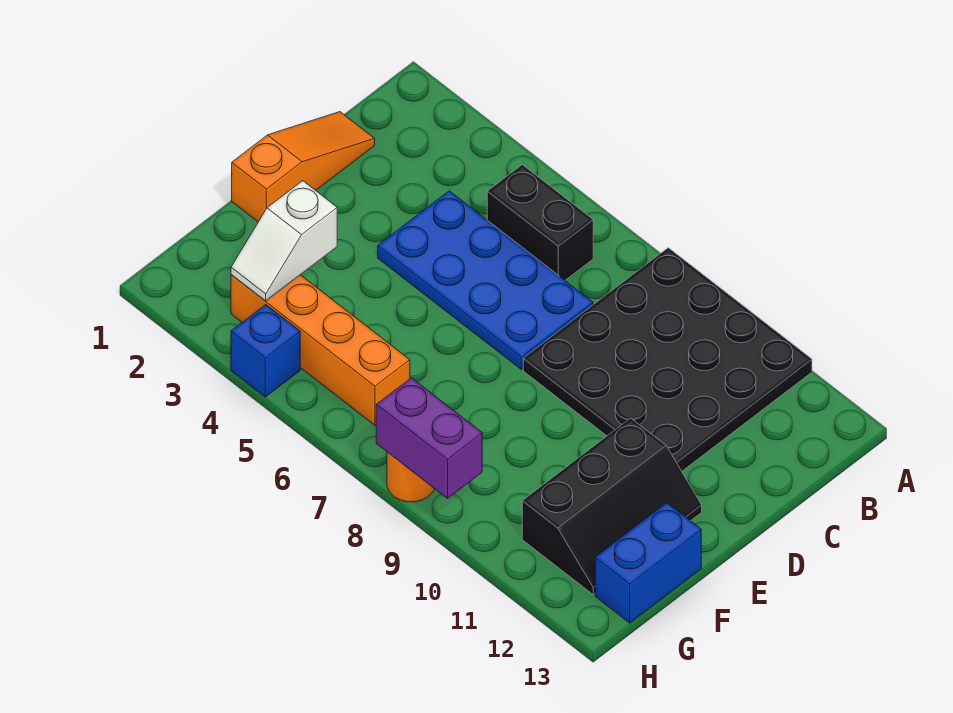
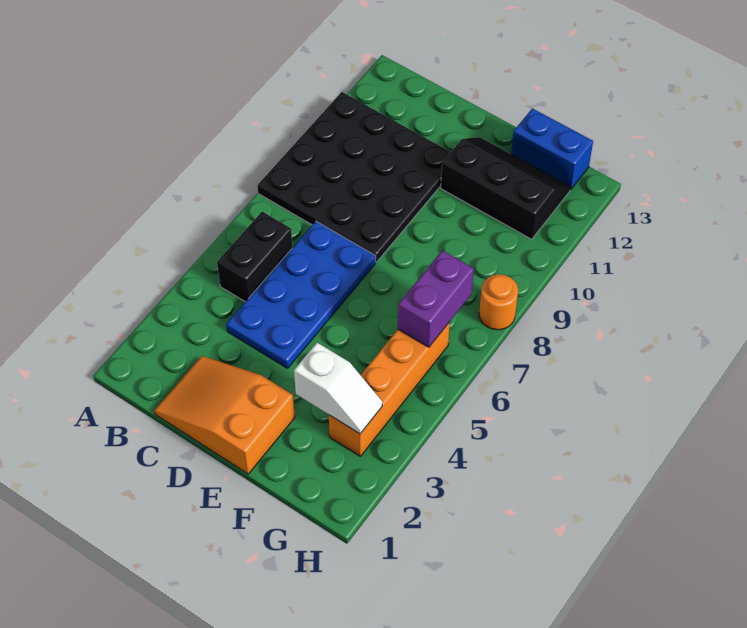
orange 1x3 slope [232,112,375,222] -> orange 2x3 slope [155,356,295,474]
blue 1x1 brick [231,305,300,397] -> none
purple 1x2 brick [376,378,482,498] -> purple 1x2 brick moved to [398,250,474,347]

